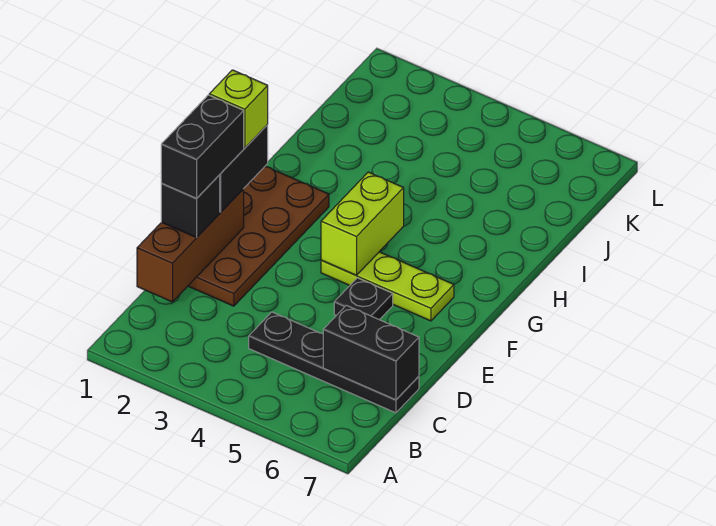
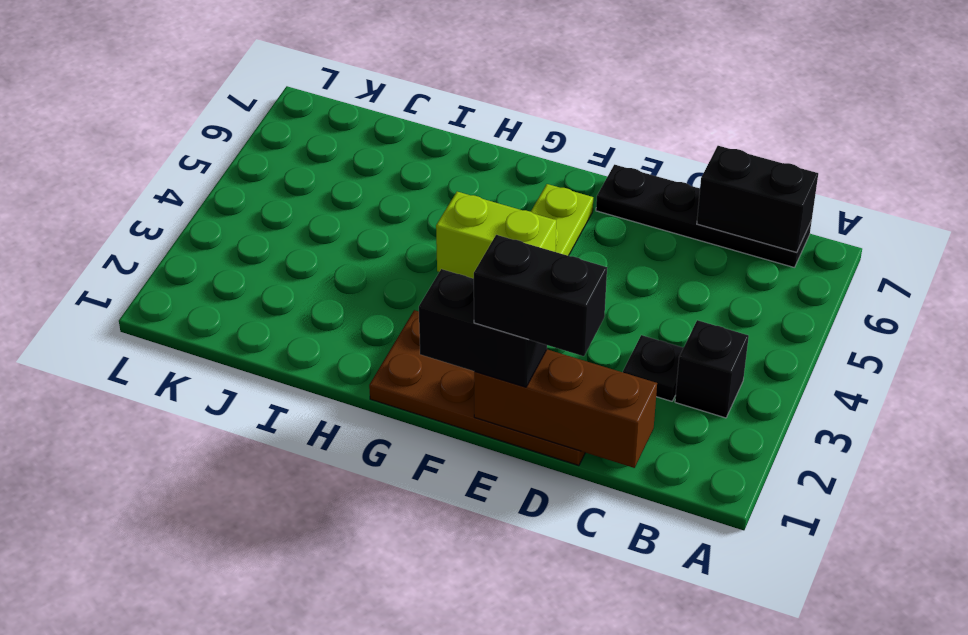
black 1x4 plate [249,312,419,413] -> black 1x4 plate turned to [596,165,812,268]
black 1x2 brick [323,305,419,400] -> black 1x2 brick turned to [697,146,818,252]
black 1x1 brick [161,175,220,238] -> black 1x1 brick moved to [675,320,749,418]
black 1x1 plate [334,278,393,320] -> black 1x1 plate moved to [623,335,683,401]
lime 1x1 brick [209,70,268,148] -> none

